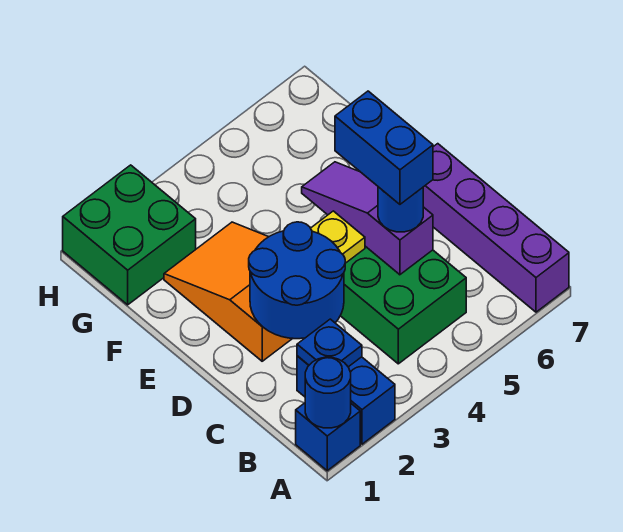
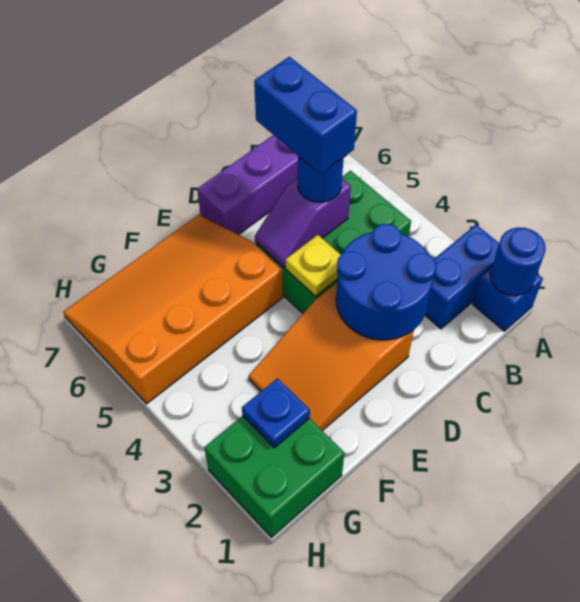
blue 1x1 plate [297,319,362,367] -> blue 1x1 plate moved to [242,378,310,448]
purple 1x3 slope [302,162,433,275] -> purple 1x2 slope [255,177,351,267]
blue 1x2 brick [335,91,433,204] -> blue 1x2 brick turned to [254,57,357,174]
none -> orange 3x4 slope [63,215,283,404]

